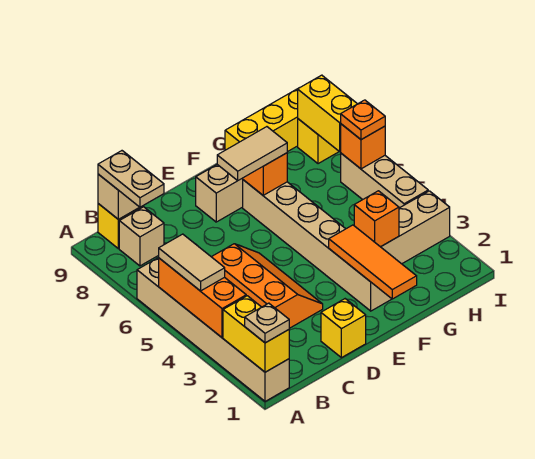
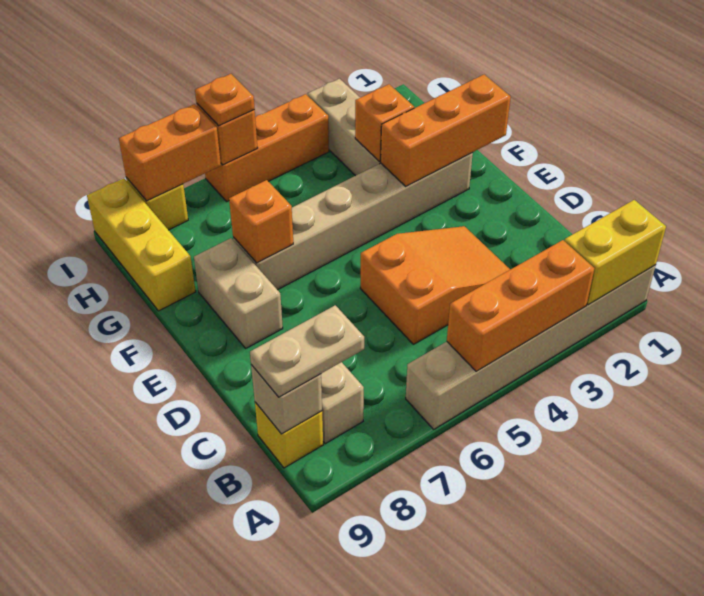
tan 1x1 plate [245,303,289,343] -> none
tan 1x2 tile [159,234,225,291] -> none
orange 2x3 slope [212,244,323,328] -> orange 2x3 slope turned to [360,226,510,344]
yellow 1x1 brick [321,299,366,358] -> none
tan 1x2 tile [217,127,287,181] -> none
orange 1x3 tile [329,225,417,299] -> orange 1x3 brick [380,75,511,186]
tan 1x3 brick [341,153,428,208] -> orange 1x3 brick [205,94,329,201]
yellow 1x2 brick [298,75,357,152] -> orange 1x2 brick [119,104,221,201]

